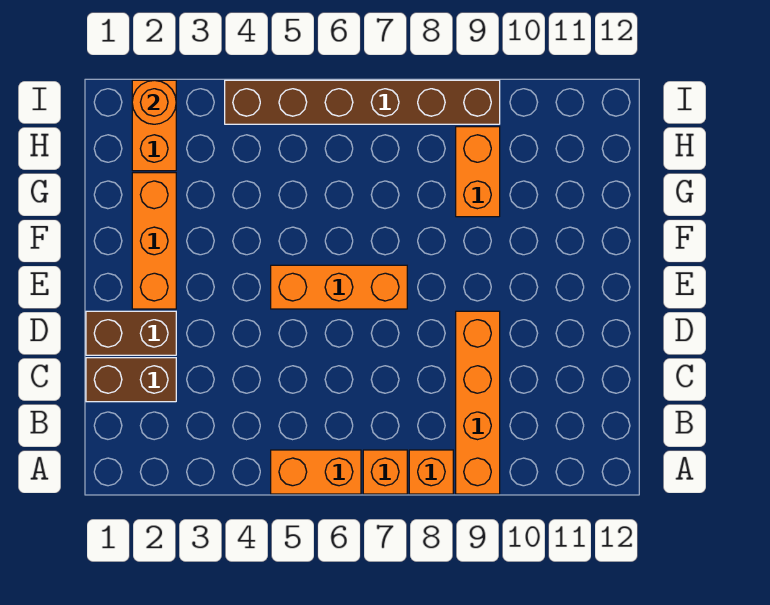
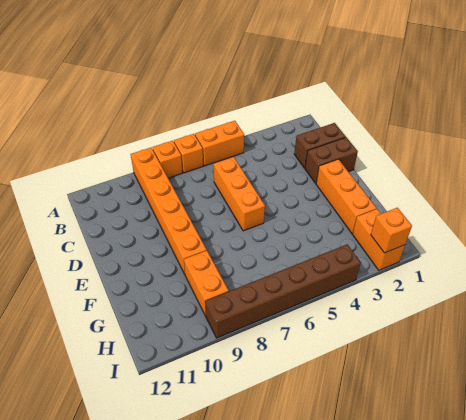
orange 1x4 brick [456,311,500,494] -> orange 1x6 brick [131,148,207,274]
orange 1x3 brick [271,265,407,309] -> orange 1x3 brick turned to [213,157,265,231]
orange 1x1 round brick [132,80,176,124] -> orange 1x1 brick [371,208,412,253]

